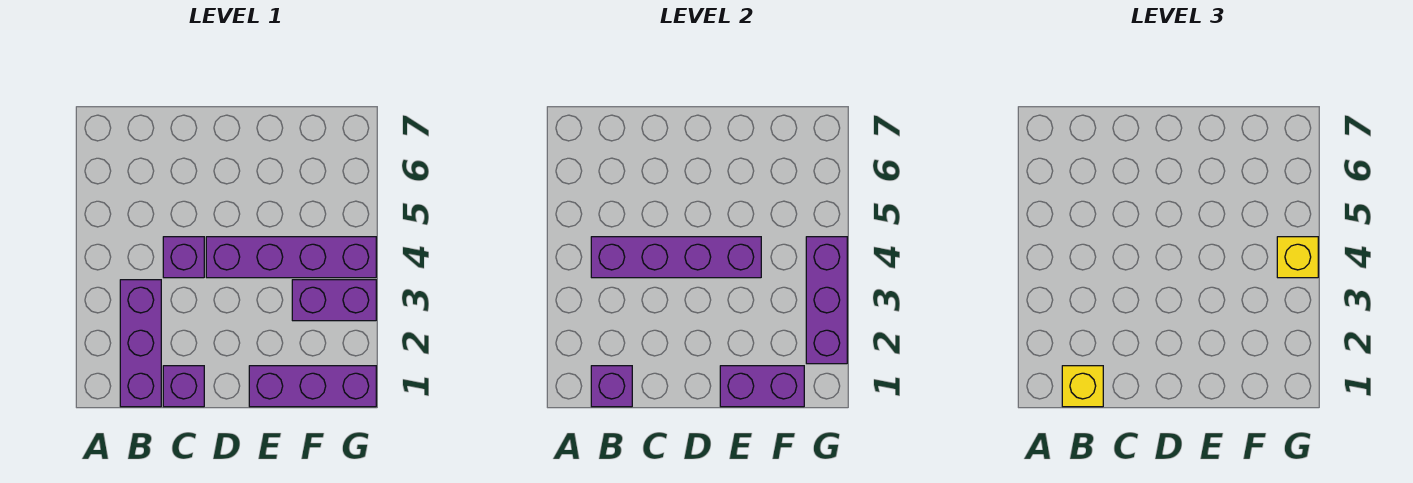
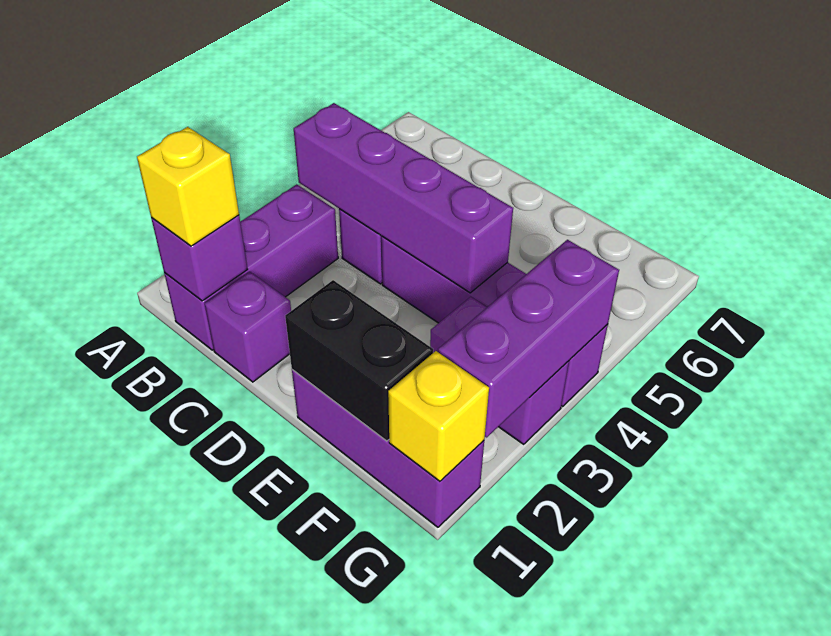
purple 1x2 brick [720,366,804,407] -> black 1x2 brick [285,280,433,441]
yellow 1x1 brick [1277,237,1318,278] -> yellow 1x1 brick moved to [388,351,489,481]

